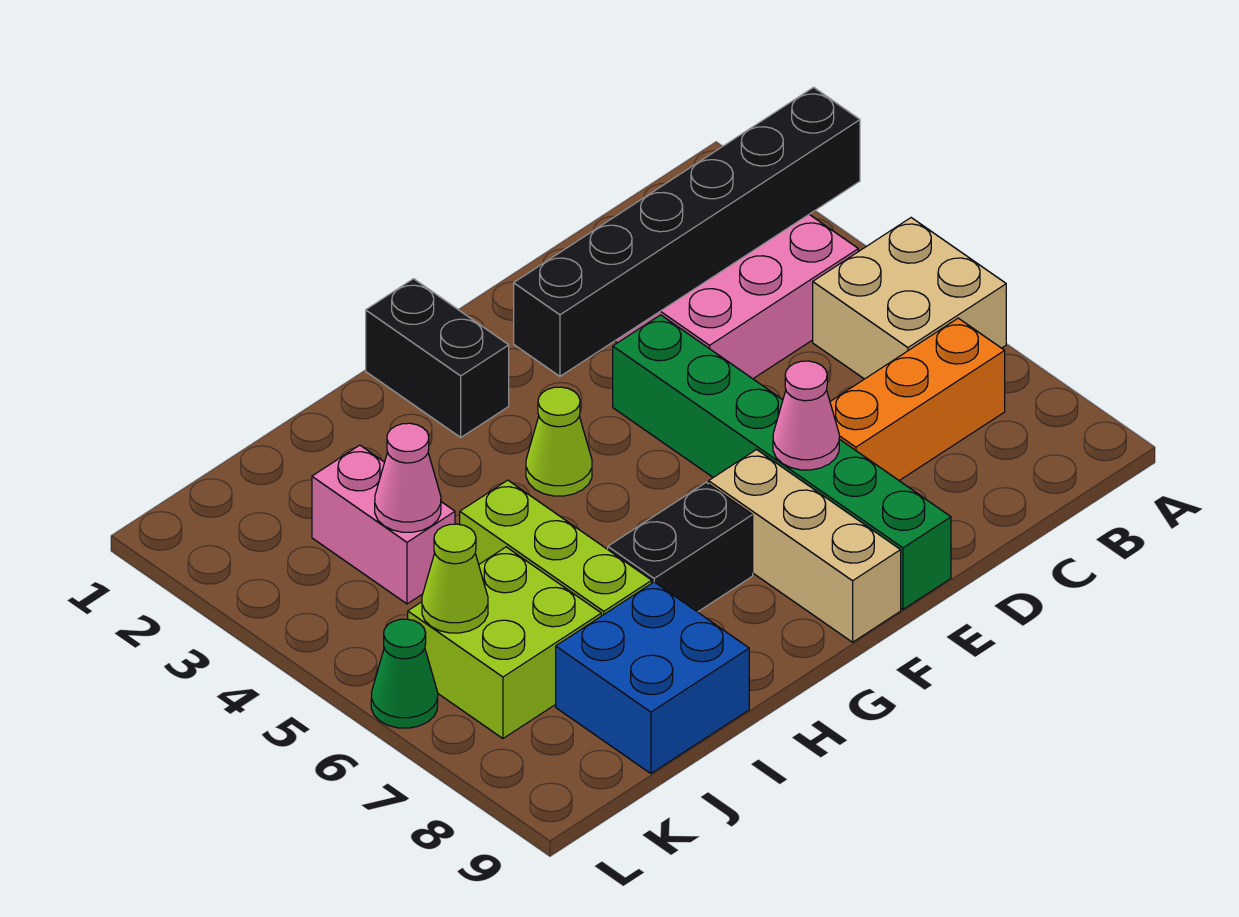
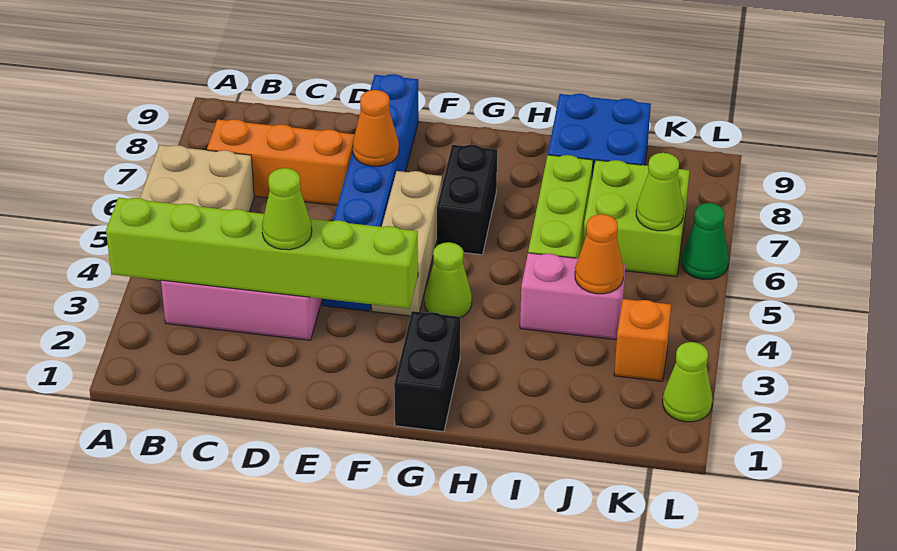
black 1x6 brick [514,87,860,376] -> lime 1x6 brick [106,198,418,309]
none -> lime 1x1 cone [262,168,312,250]
green 1x6 brick [613,315,951,609] -> blue 1x6 brick [323,74,419,311]
pink 1x1 cone [773,361,839,470] -> orange 1x1 cone [353,90,399,166]
tan 1x3 brick [709,450,901,642] -> tan 1x3 brick moved to [372,171,442,316]
black 1x2 brick [608,482,753,612] -> black 1x2 brick turned to [437,145,497,255]
pink 1x2 brick [312,445,455,604] -> pink 1x2 brick turned to [520,253,626,340]
pink 1x1 cone [375,423,441,532] -> orange 1x1 cone [575,214,624,294]
none -> orange 1x1 brick [614,299,671,381]
none -> lime 1x1 cone [663,342,713,422]

